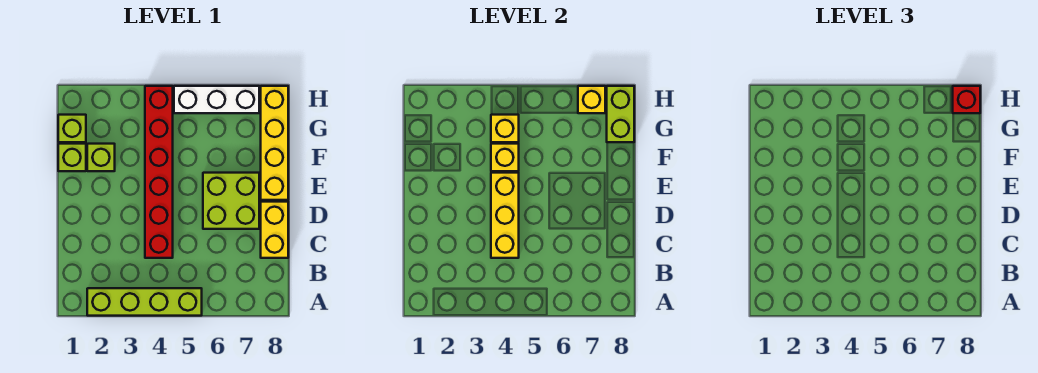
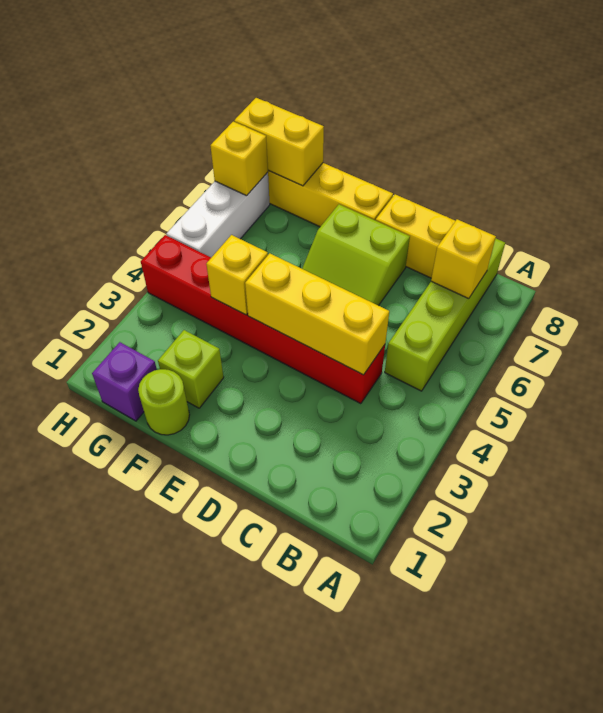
lime 1x4 brick [87,288,202,316] -> lime 1x4 brick moved to [385,238,505,391]
lime 2x2 brick [203,173,259,229] -> lime 2x2 slope [302,204,410,306]
lime 1x1 brick [58,144,86,171] -> lime 1x1 round brick [138,369,190,435]
lime 1x1 brick [58,115,86,142] -> purple 1x1 brick [92,342,157,421]
yellow 1x1 brick [491,115,519,142] -> yellow 1x1 brick moved to [431,219,496,299]
lime 1x2 brick [607,86,634,142] -> yellow 1x2 brick [234,98,324,186]
red 1x1 brick [953,86,980,113] -> none

